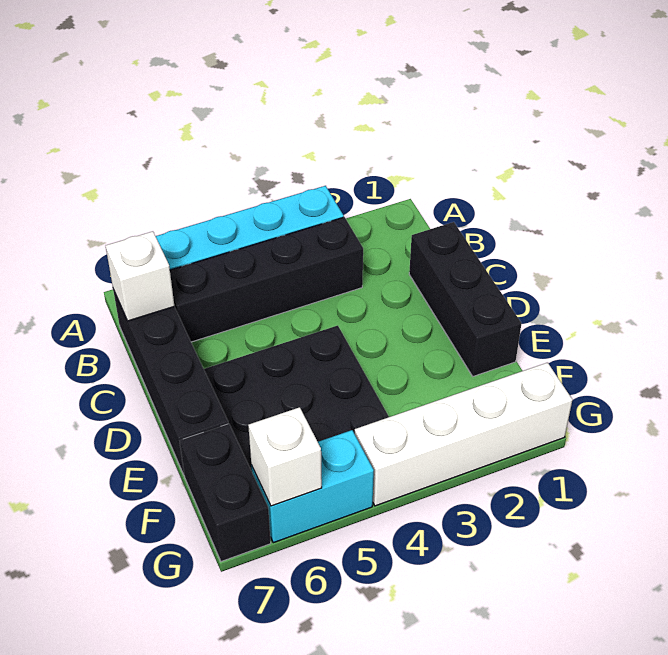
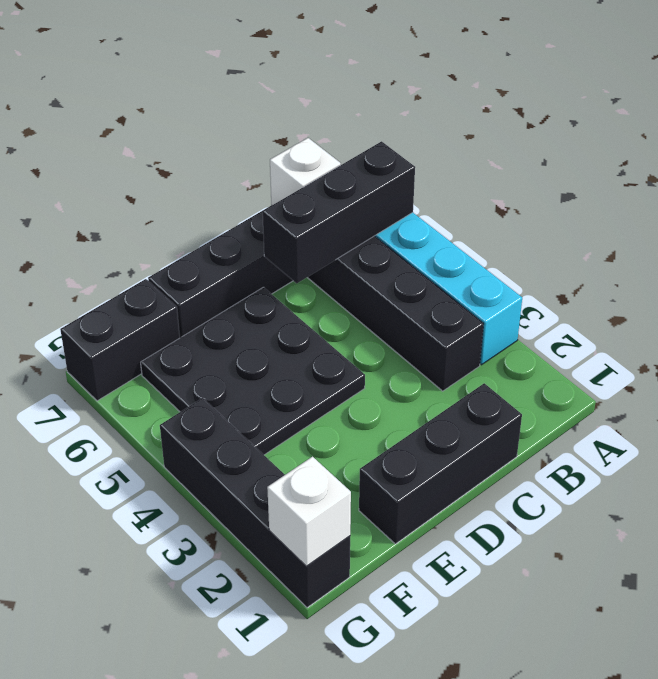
none -> black 1x3 brick [263,141,415,283]
white 1x4 brick [355,363,572,506] -> black 1x4 brick [160,398,350,608]
cyan 1x2 brick [251,430,374,543] -> none
white 1x1 brick [248,407,322,506] -> white 1x1 brick moved to [267,457,351,566]

